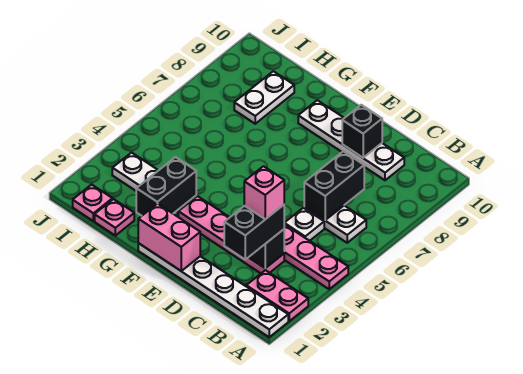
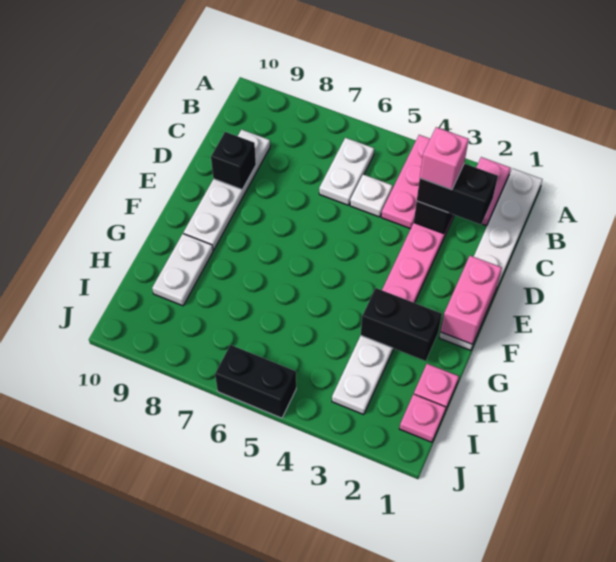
black 1x2 brick [304,151,364,220] -> black 1x2 brick moved to [215,345,296,418]
white 1x2 plate [234,71,294,124] -> white 1x2 plate turned to [152,234,213,306]

